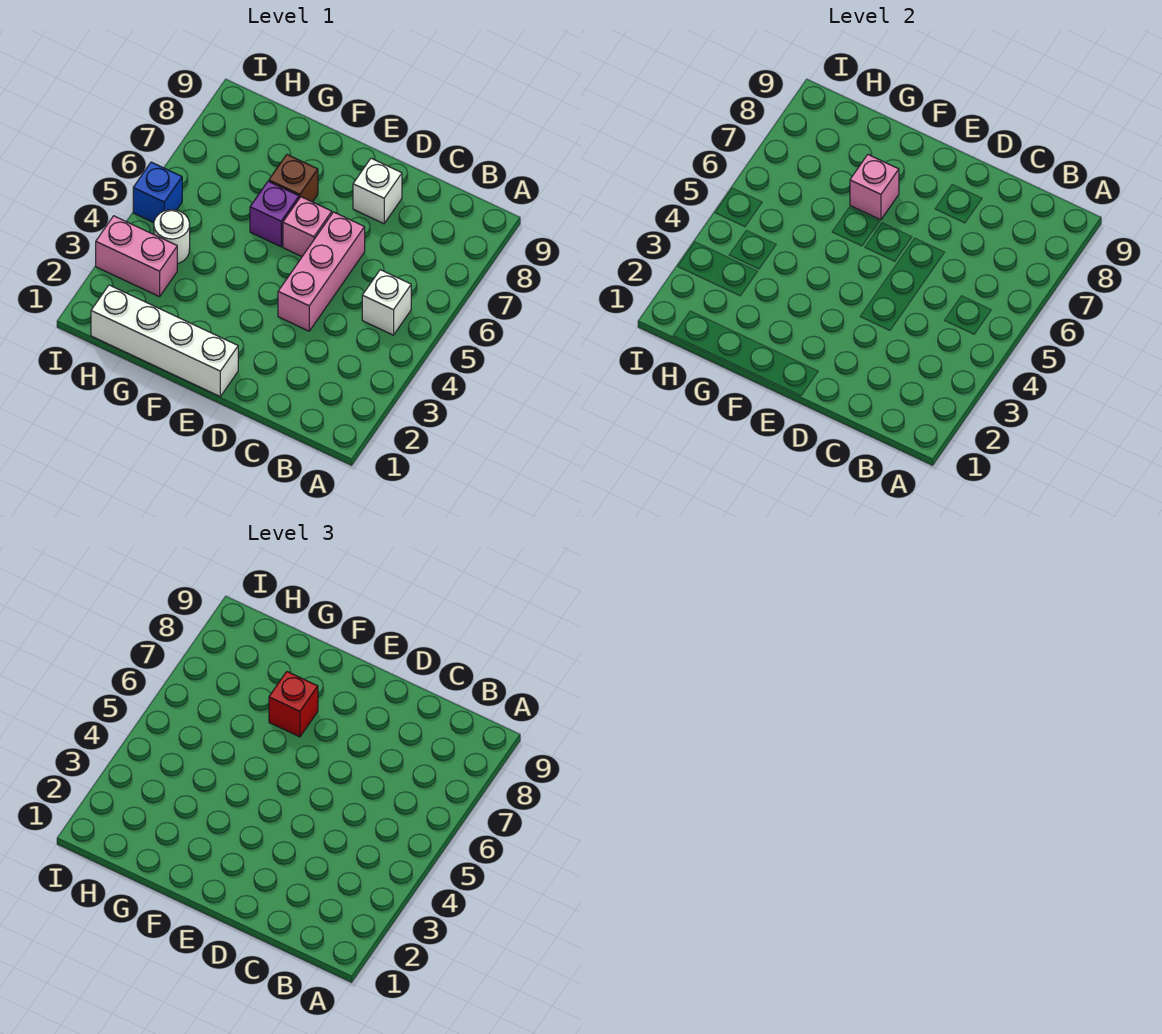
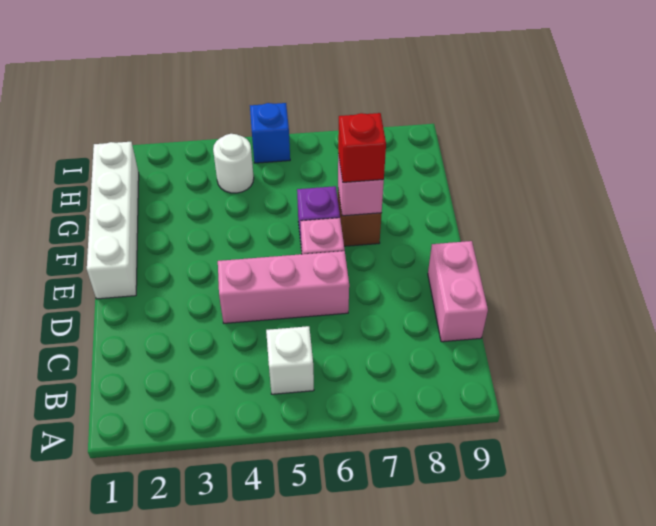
white 1x1 brick [353,158,402,224] -> none
pink 1x2 brick [96,216,177,297] -> pink 1x2 brick moved to [428,241,488,342]

